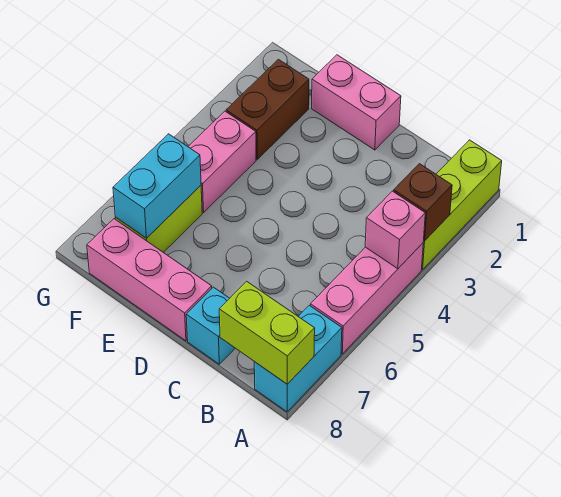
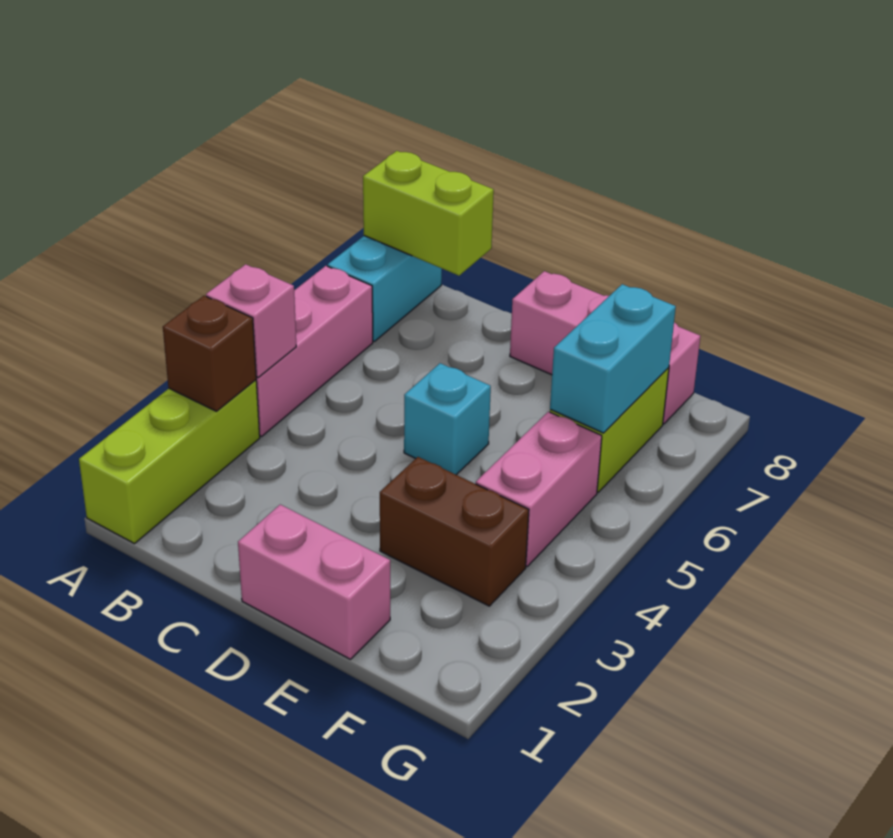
cyan 1x1 brick [186,287,235,364] -> cyan 1x1 brick moved to [404,363,491,475]
brown 1x2 brick [226,59,309,159] -> brown 1x2 brick turned to [380,457,529,606]

